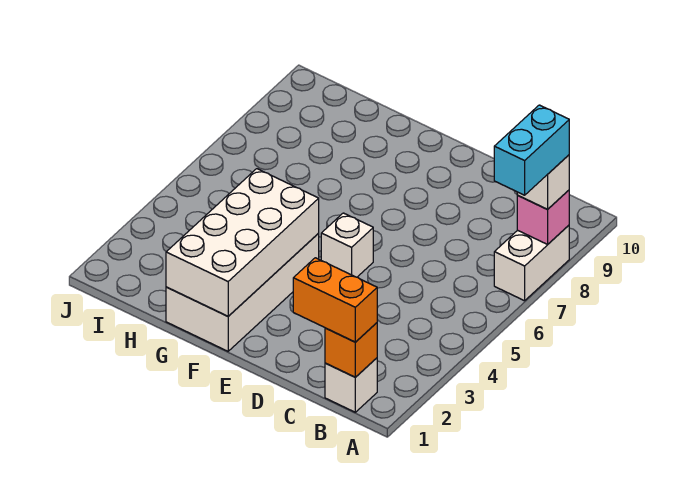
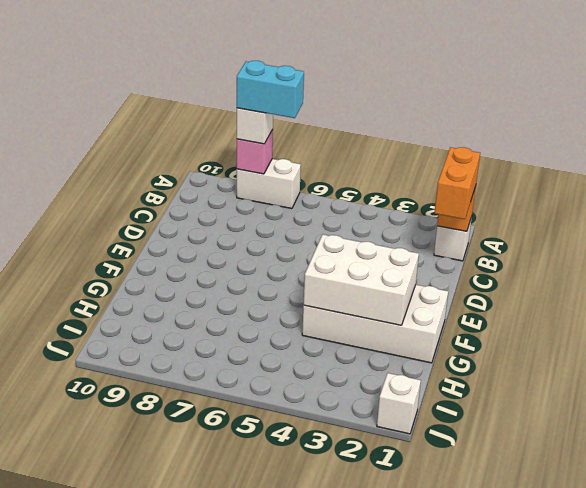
white 1x1 brick [321,213,373,277] -> white 1x1 brick moved to [377,373,421,434]
white 2x4 brick [166,169,319,316] -> white 2x3 brick [304,235,419,325]

